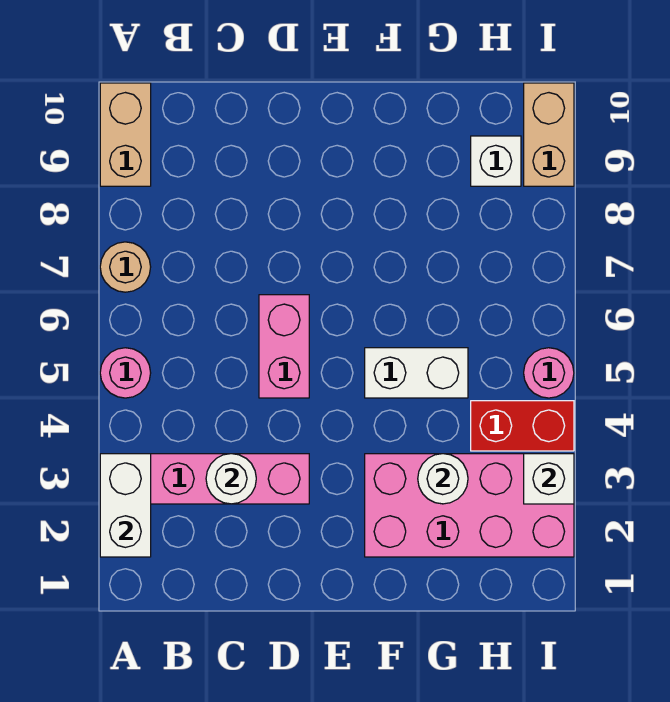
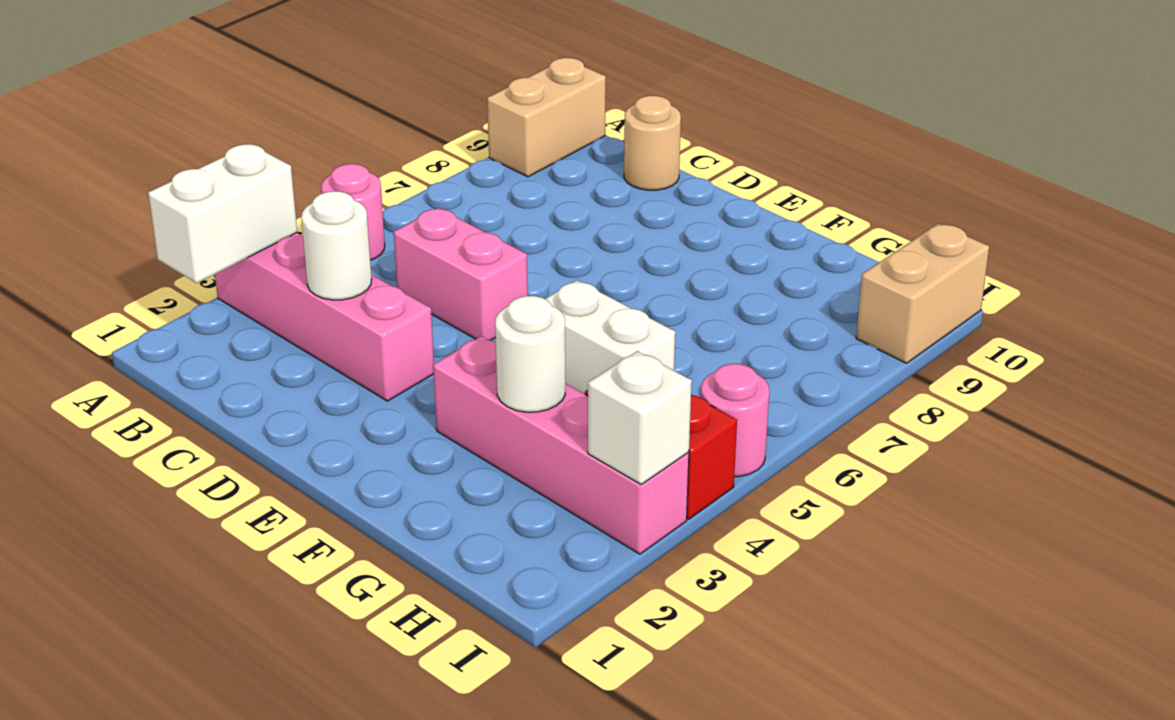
tan 1x1 round brick [100,242,151,292] -> tan 1x1 round brick moved to [624,96,681,190]
pink 1x2 brick [259,295,309,398] -> pink 1x2 brick turned to [394,208,528,340]
pink 2x4 brick [365,454,574,557] -> pink 1x4 brick [433,336,689,554]
white 1x1 brick [471,136,521,186] -> none

